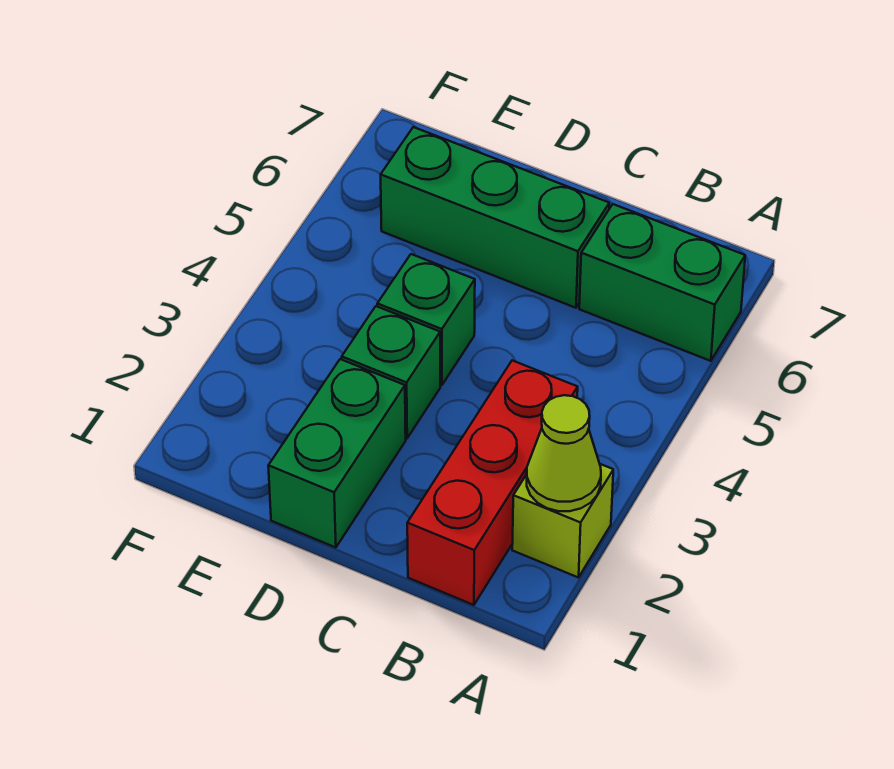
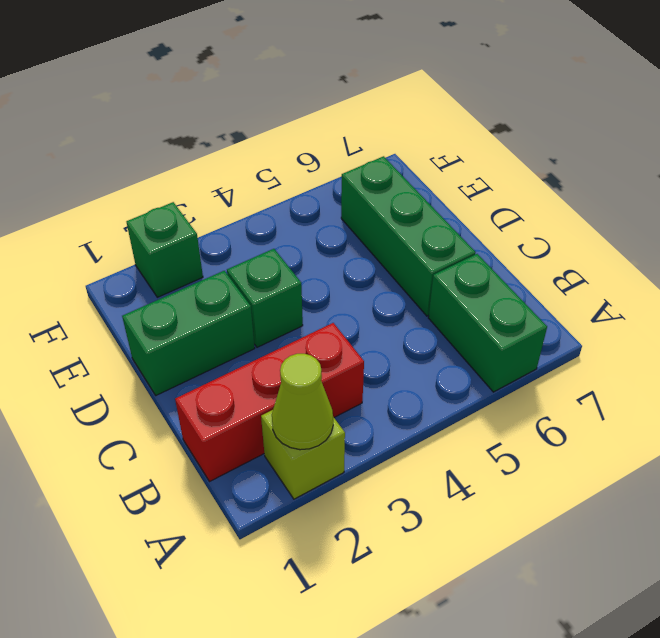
green 1x1 brick [377,254,475,385] -> green 1x1 brick moved to [126,202,203,297]

